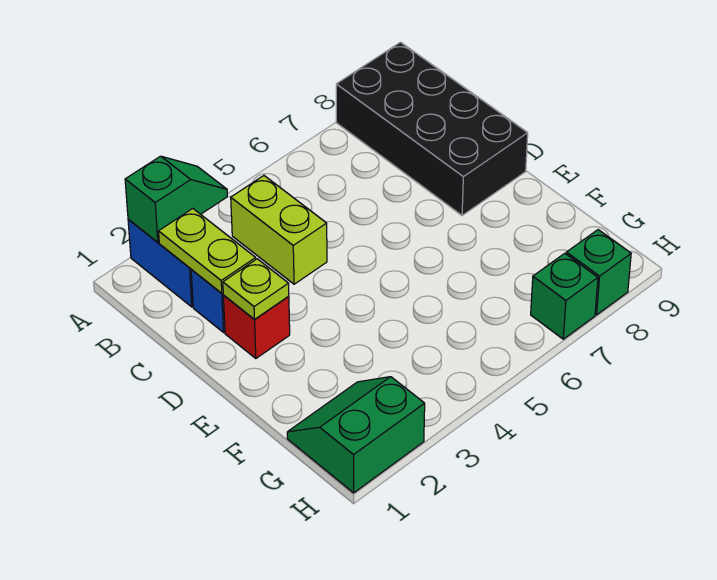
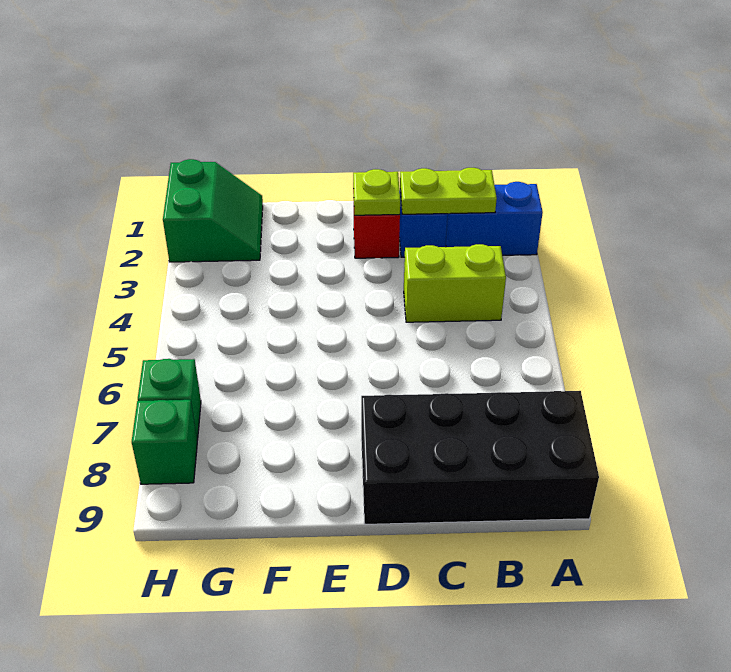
green 1x2 slope [125,156,227,242] -> none

